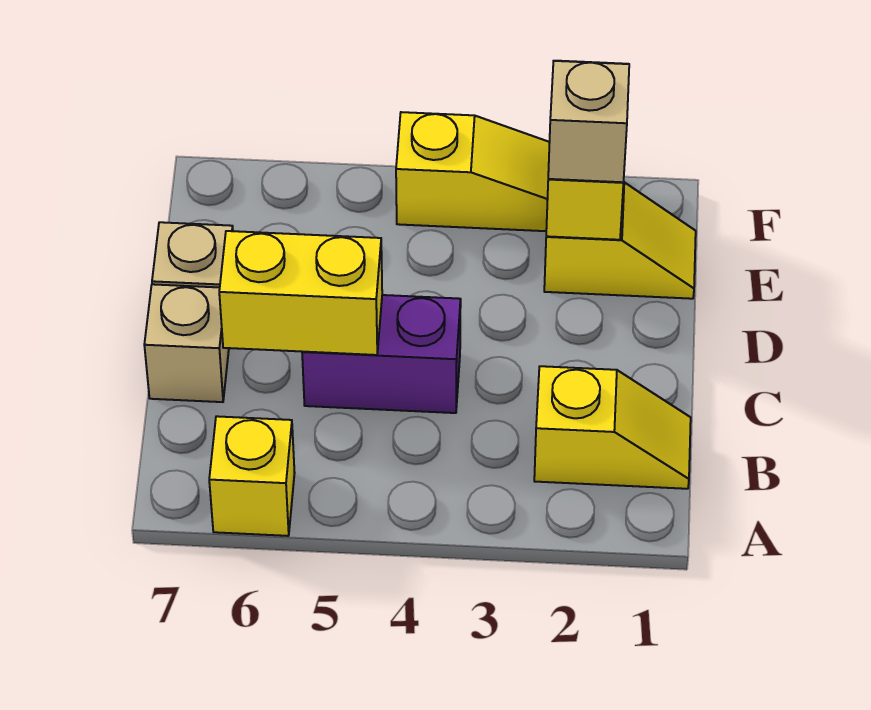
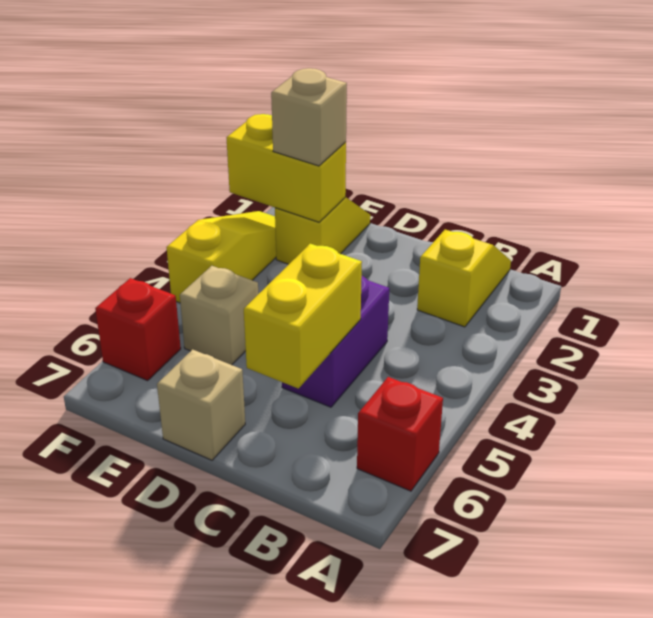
yellow 1x1 brick [209,416,295,536] -> red 1x1 brick [357,377,443,491]
tan 1x1 brick [144,284,229,402] -> tan 1x1 brick moved to [180,266,258,365]
none -> red 1x1 brick [95,278,181,381]

